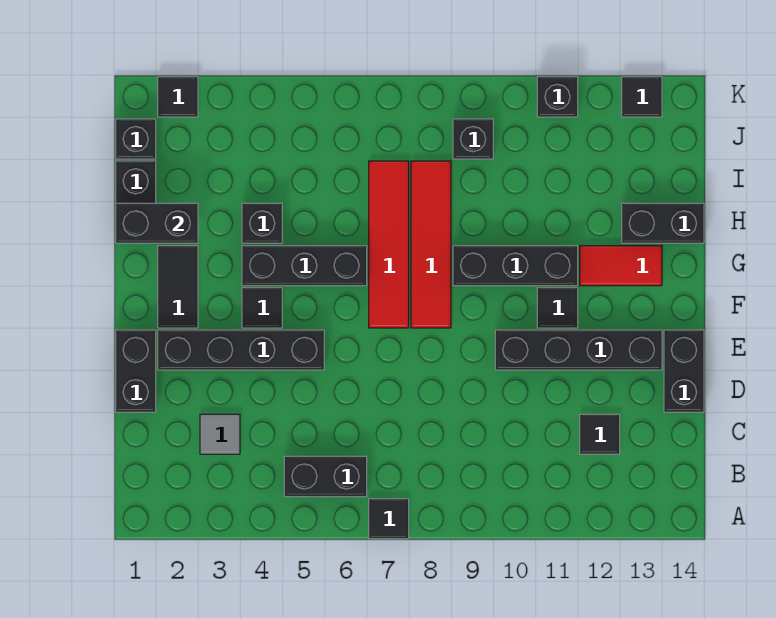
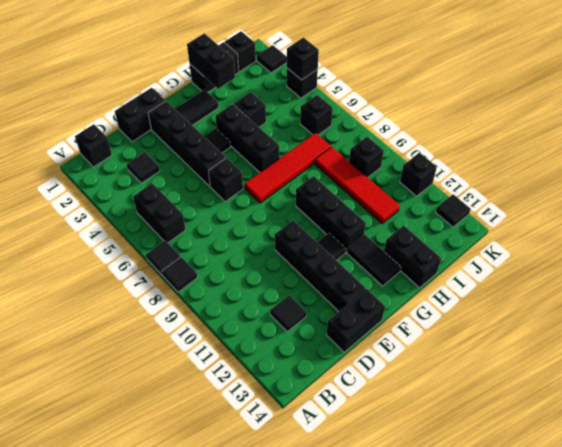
none -> black 1x1 tile [162,257,198,292]
none -> black 1x1 brick [75,124,112,167]
grey 1x1 tile [200,414,240,454] -> black 1x1 tile [127,152,160,183]
none -> black 1x1 brick [209,158,243,201]
red 1x4 tile [411,161,451,328] -> red 1x4 tile turned to [315,147,400,224]
red 1x2 tile [580,246,662,286] -> black 1x2 tile [347,235,401,286]
none -> black 1x1 brick [300,95,333,135]
none -> black 1x1 brick [287,68,318,98]
none -> black 1x1 brick [287,38,319,80]

